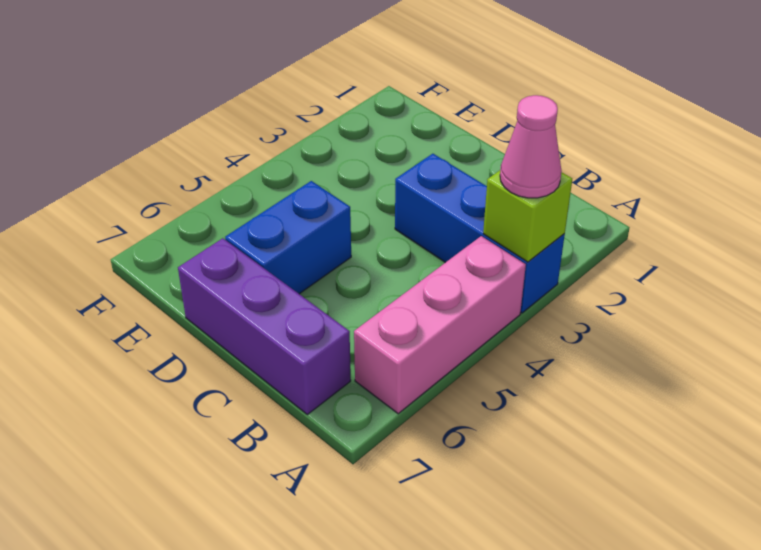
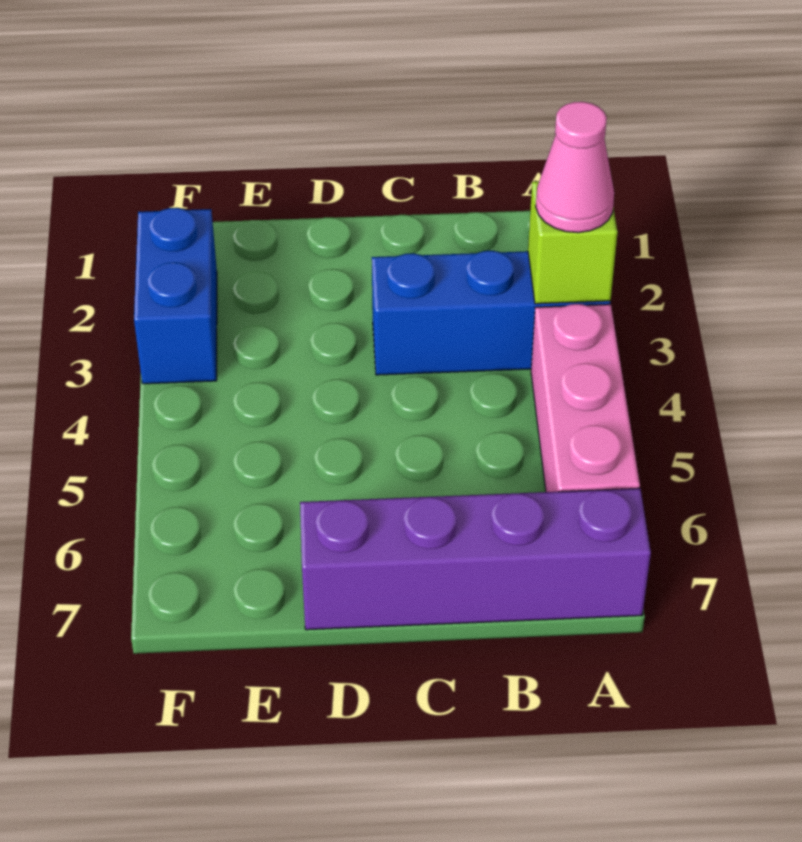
purple 1x3 brick [178,238,351,415] -> purple 1x4 brick [300,488,651,630]
blue 1x2 brick [225,181,351,294] -> blue 1x2 brick moved to [134,208,217,384]

